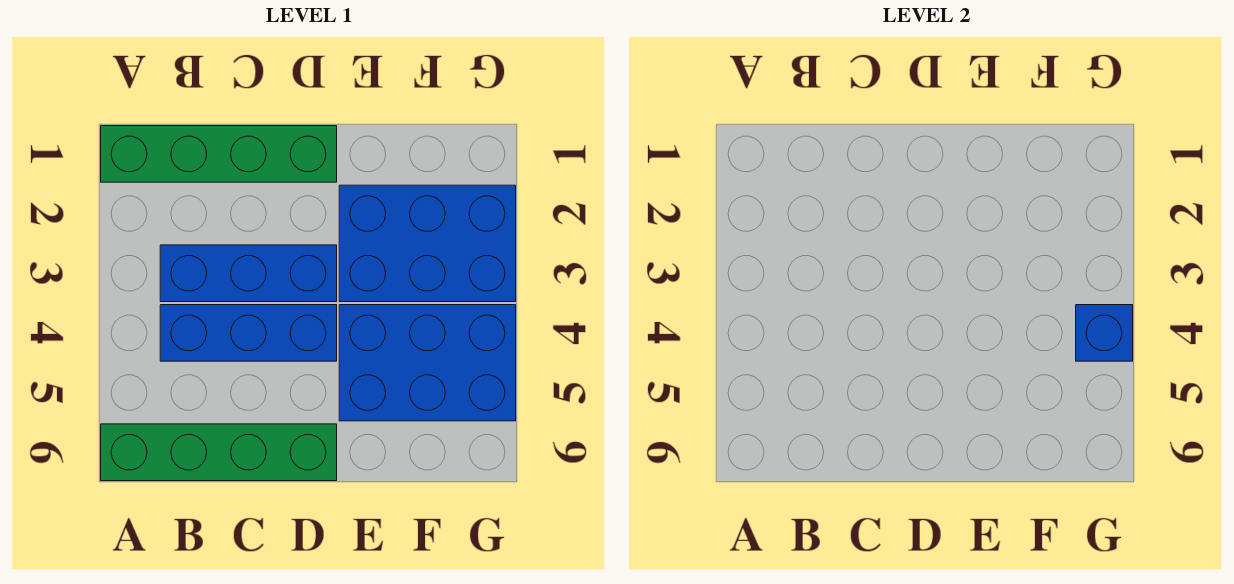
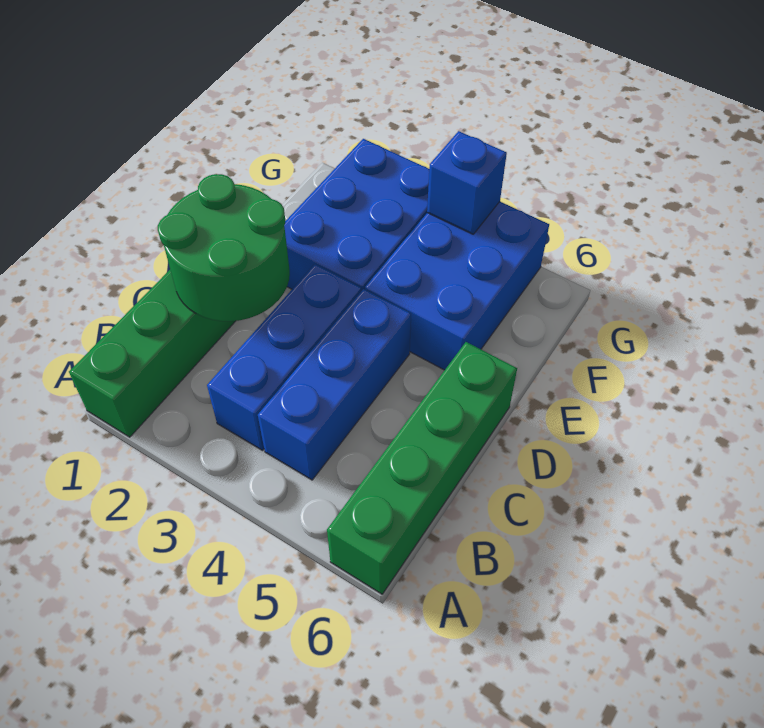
none -> green 2x2 round brick [158,174,290,321]

